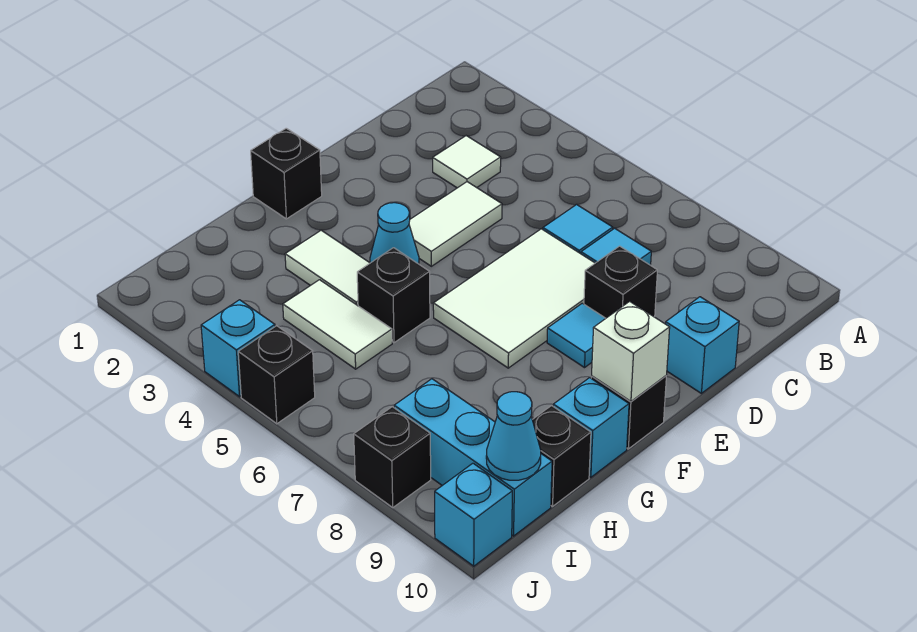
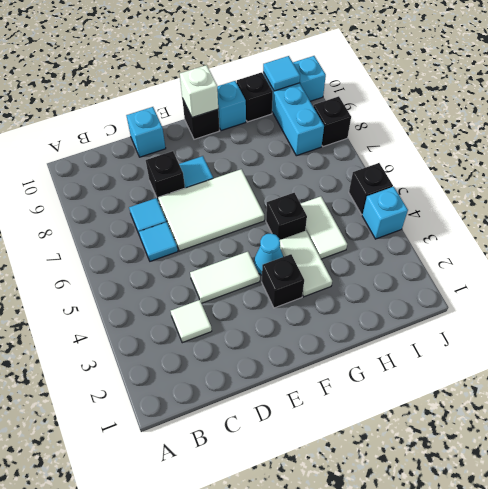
black 1x1 brick [251,128,322,219] -> black 1x1 brick moved to [262,254,304,308]
cyan 1x1 cone [486,392,541,480] -> cyan 1x1 tile [263,56,300,91]

